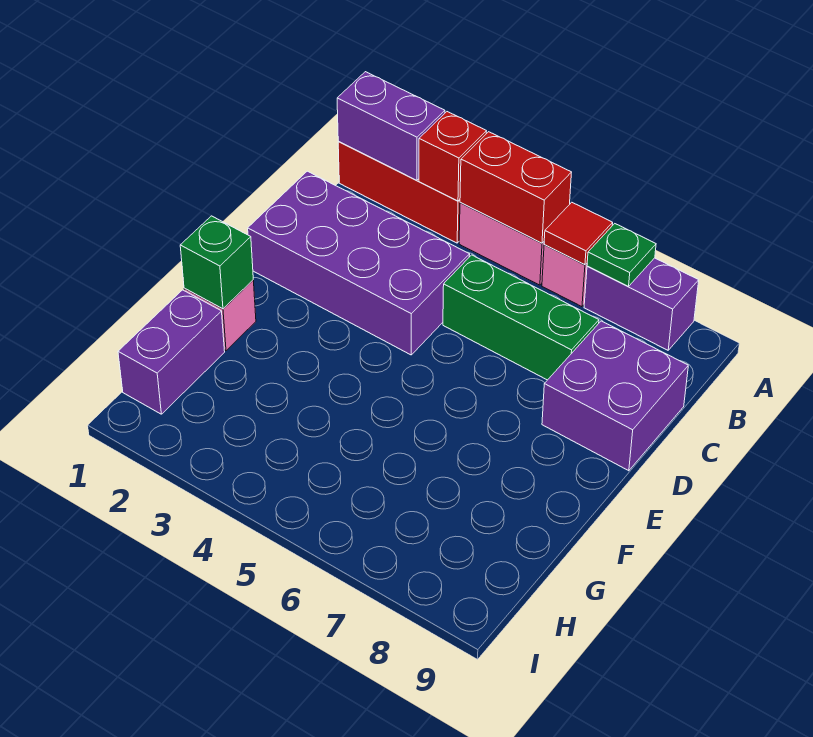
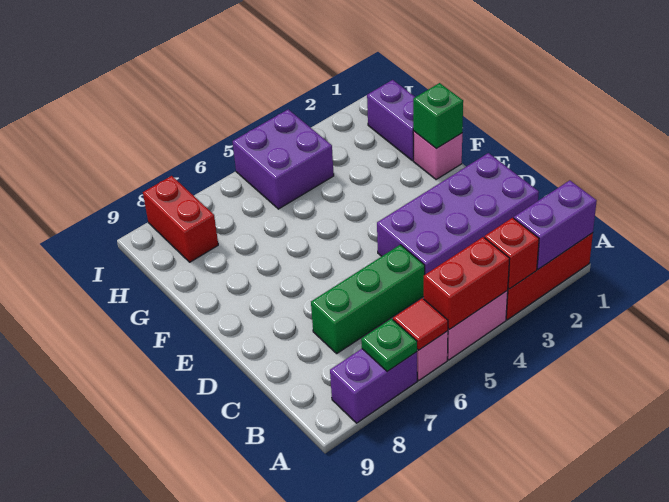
purple 2x2 brick [542,321,688,471] -> purple 2x2 brick moved to [233,109,334,209]
none -> red 1x2 brick [143,176,218,262]

